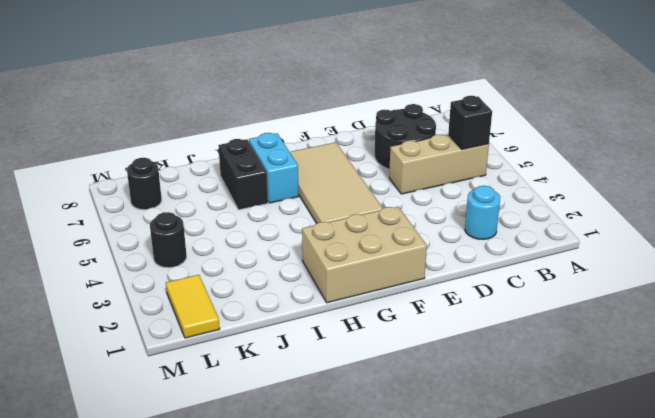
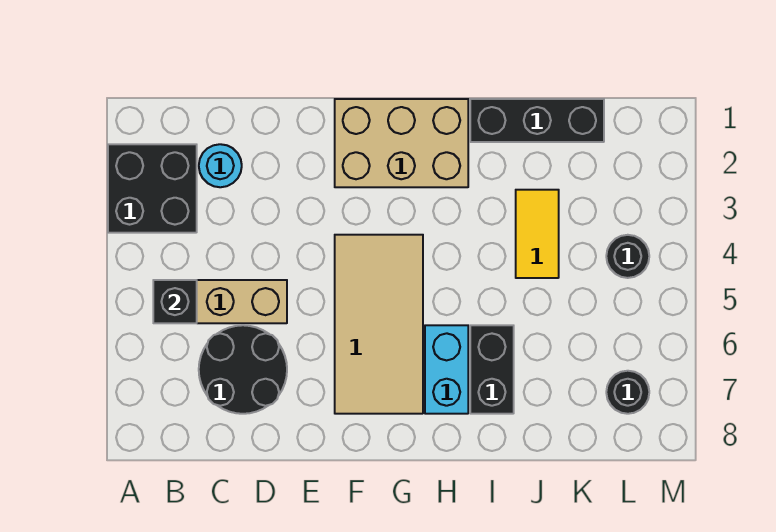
none -> black 2x2 brick [108,144,197,233]
none -> black 1x3 brick [470,99,604,142]
yellow 1x2 tile [166,275,220,338] -> yellow 1x2 tile moved to [516,190,559,278]

